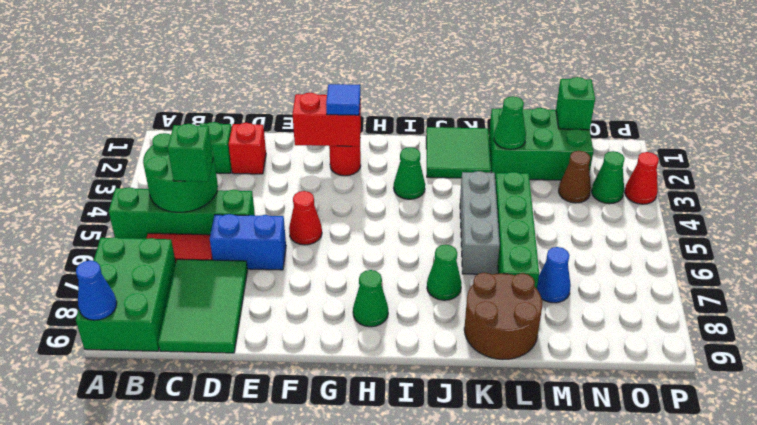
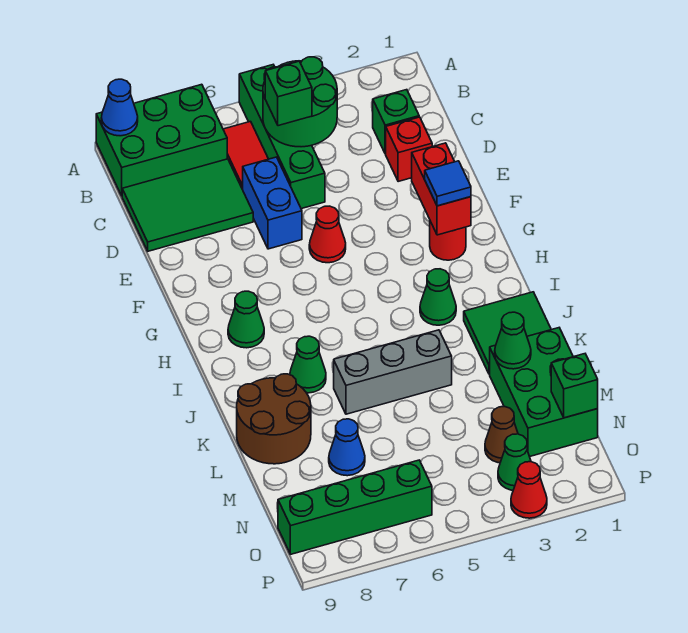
green 1x4 brick [495,172,539,289] -> green 1x4 brick moved to [278,460,432,554]

